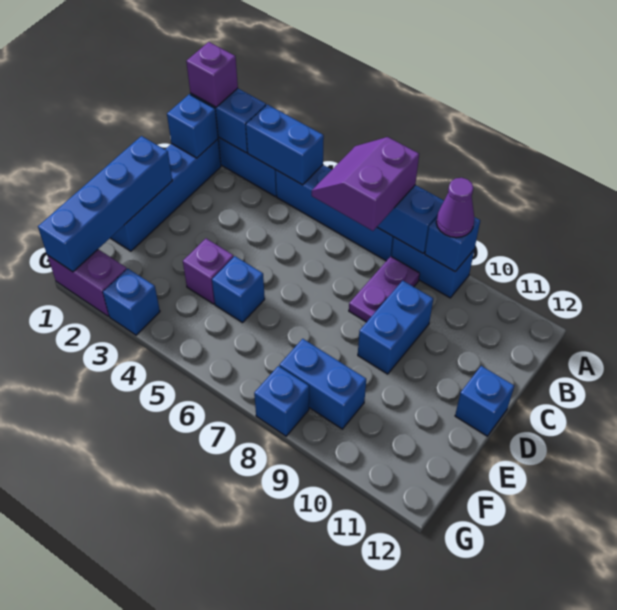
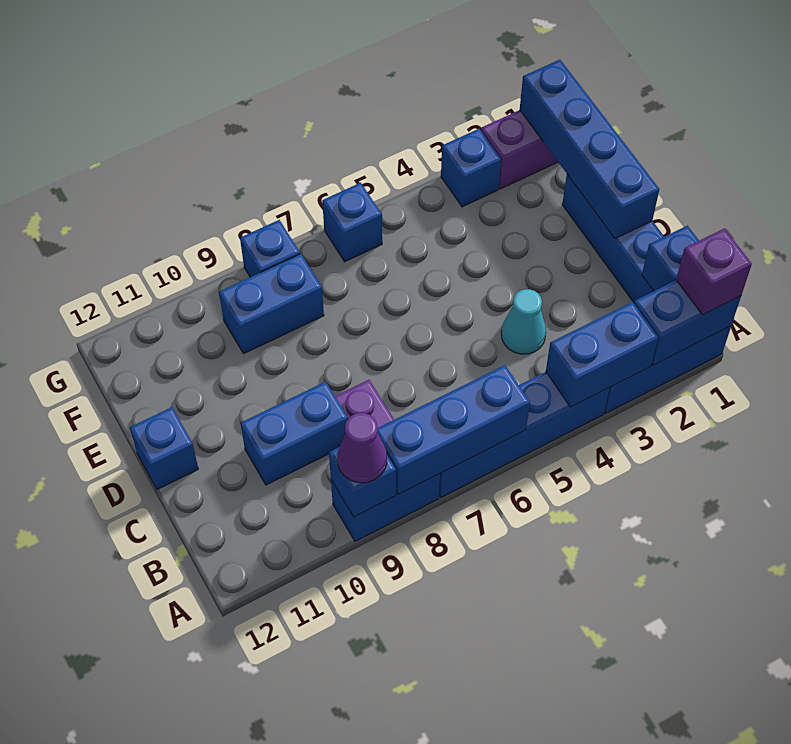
purple 2x2 slope [312,137,419,231] -> none
none -> cyan 1x1 cone [501,289,546,354]
blue 1x2 brick [358,281,433,374] -> blue 1x2 brick turned to [241,382,348,485]
purple 1x1 brick [183,239,234,304] -> none
blue 1x1 brick [212,256,265,323] -> blue 1x1 brick moved to [322,183,382,262]

